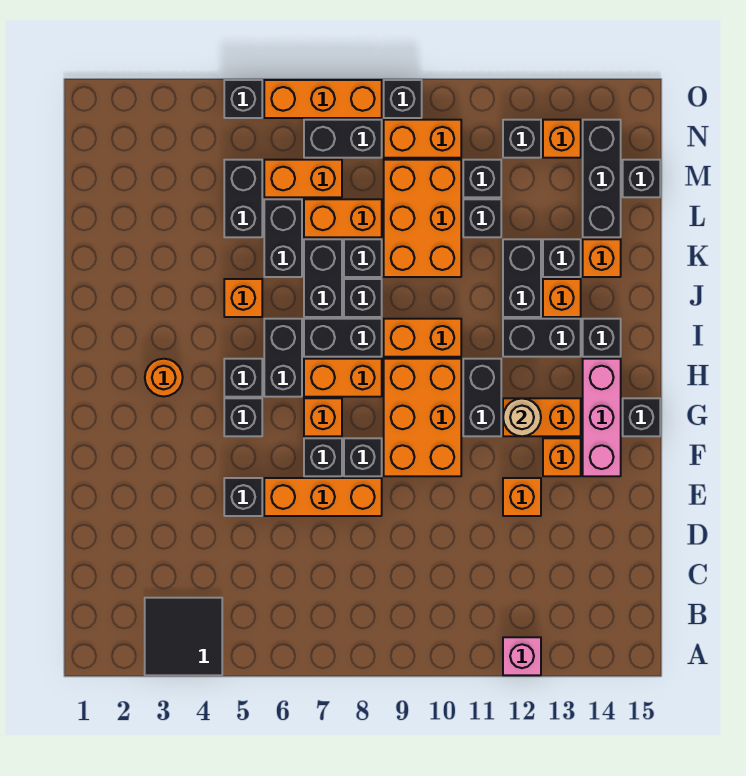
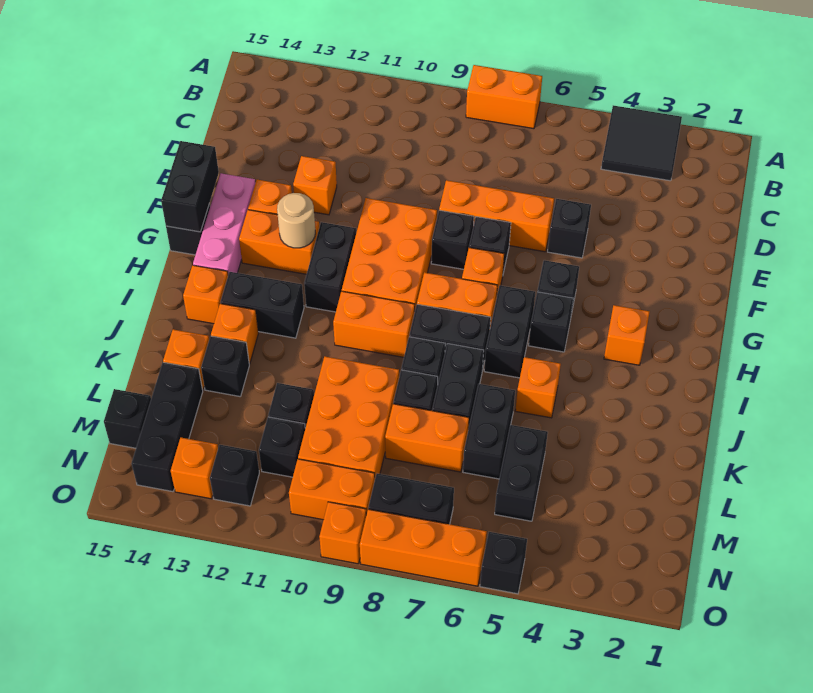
pink 1x1 brick [503,637,541,675] -> none
orange 1x1 round brick [145,359,183,397] -> orange 1x1 brick [604,305,650,365]
black 1x1 brick [583,319,621,357] -> orange 1x1 brick [183,265,228,324]
black 1x2 brick [503,239,541,317] -> black 1x2 brick moved to [161,141,219,232]
orange 1x2 brick [264,160,342,197] -> orange 1x2 brick moved to [466,65,542,129]
black 1x1 brick [384,80,422,118] -> orange 1x1 brick [319,502,366,564]

